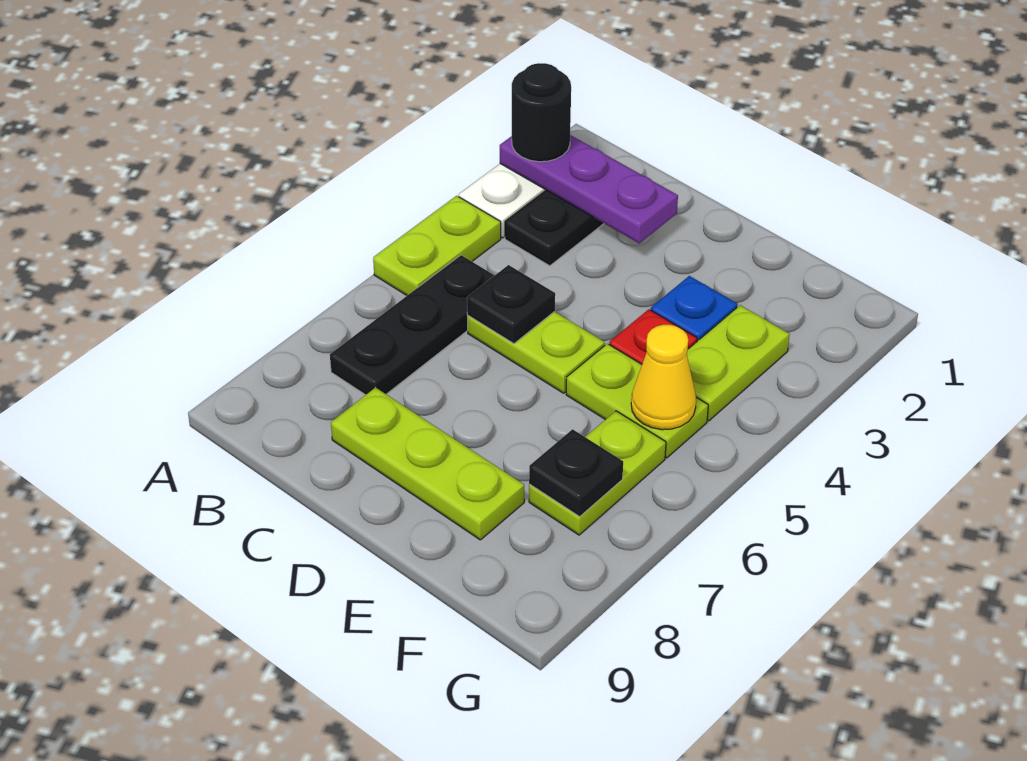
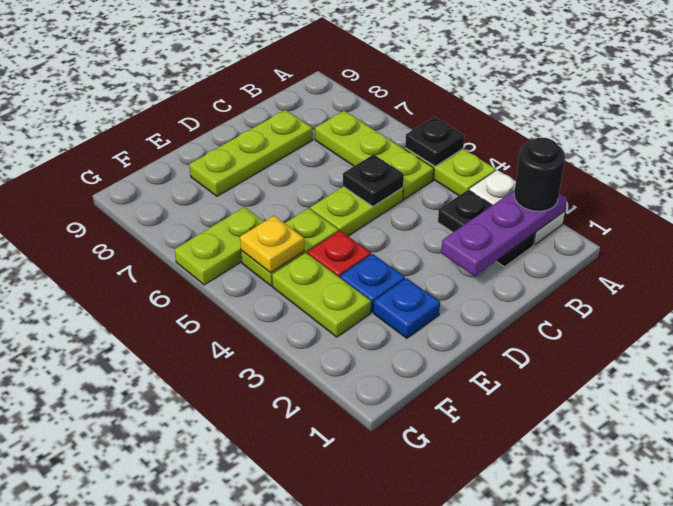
black 1x3 plate [330,255,495,395] -> lime 1x3 plate [315,111,434,199]
none -> blue 1x1 plate [374,278,440,338]
yellow 1x1 cone [631,325,696,430] -> yellow 1x1 plate [240,216,304,272]
lime 1x2 plate [529,411,666,535] -> lime 1x2 plate turned to [175,207,264,285]
black 1x1 plate [529,429,623,517] -> black 1x1 plate moved to [405,117,464,166]

